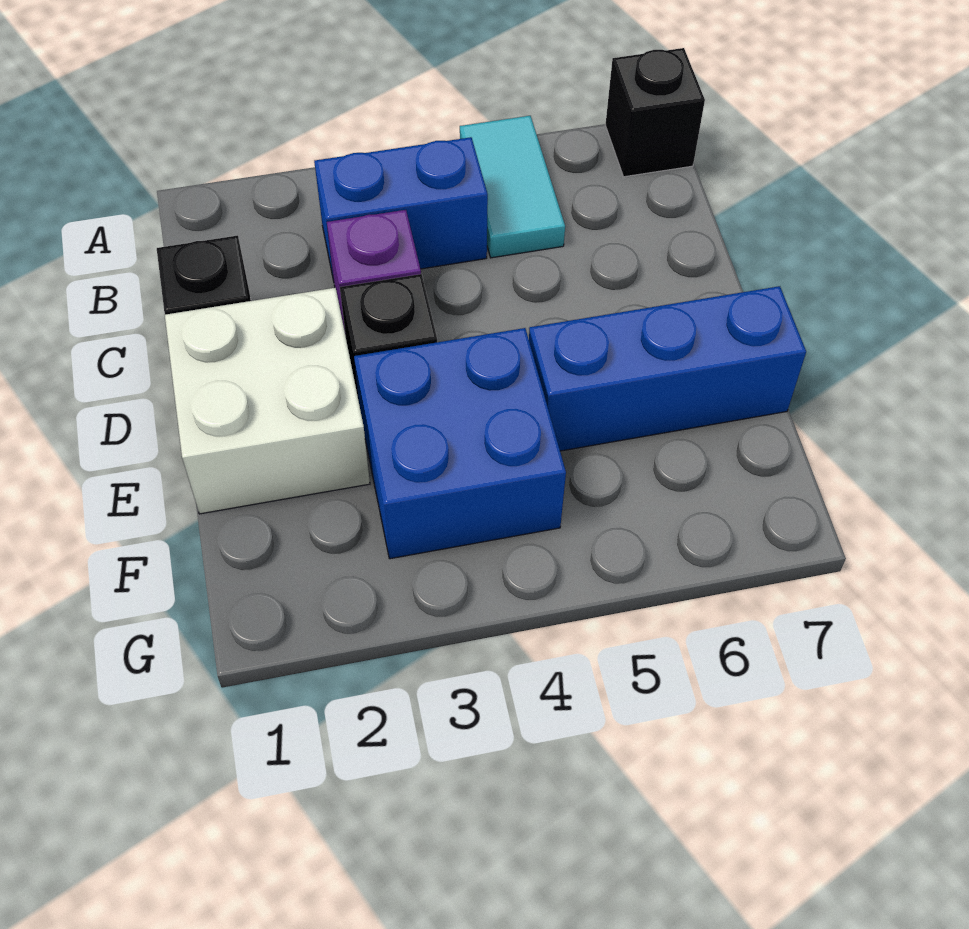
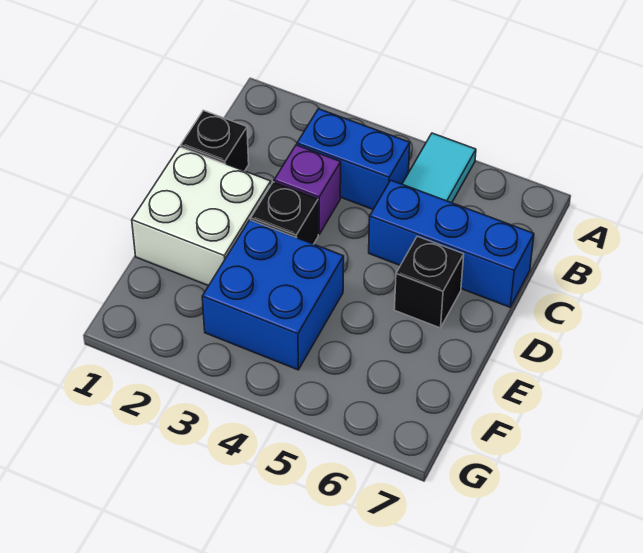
black 1x1 brick [605,48,705,177] -> black 1x1 brick moved to [394,236,464,328]
blue 1x3 brick [529,286,806,451] -> blue 1x3 brick moved to [369,180,534,307]

